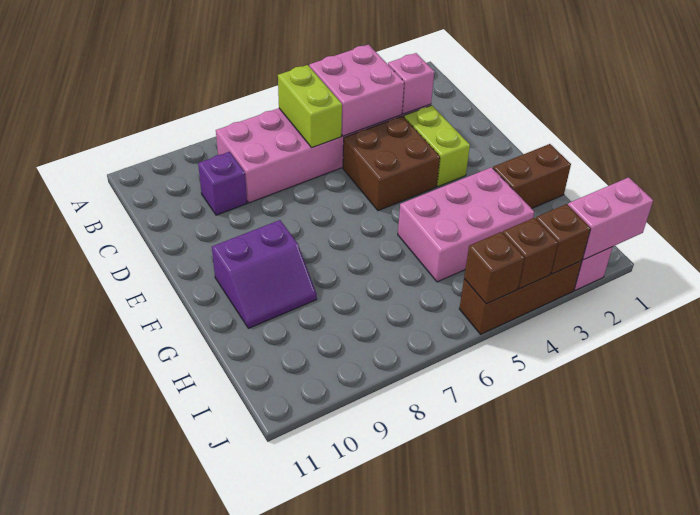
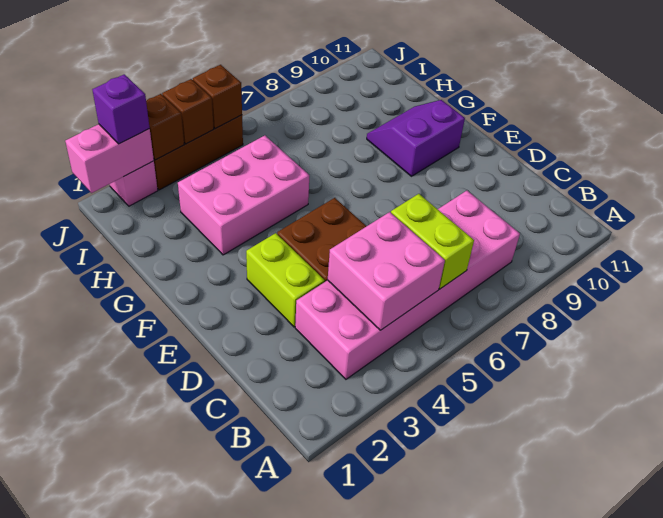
pink 1x1 brick [388,53,434,114] -> none
purple 1x1 brick [198,152,247,215] -> purple 1x1 brick moved to [92,74,150,144]
brown 1x2 brick [493,144,571,209] -> none

